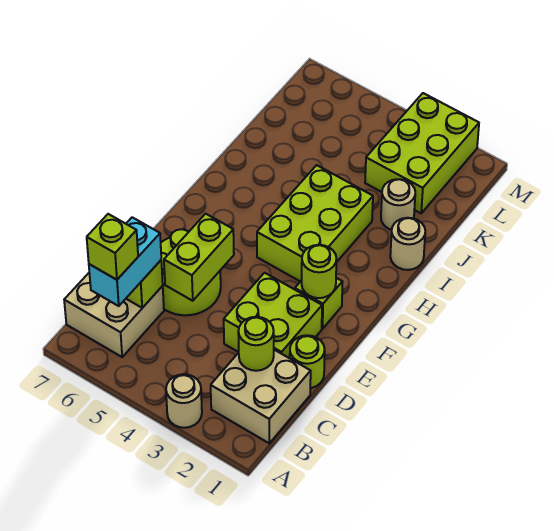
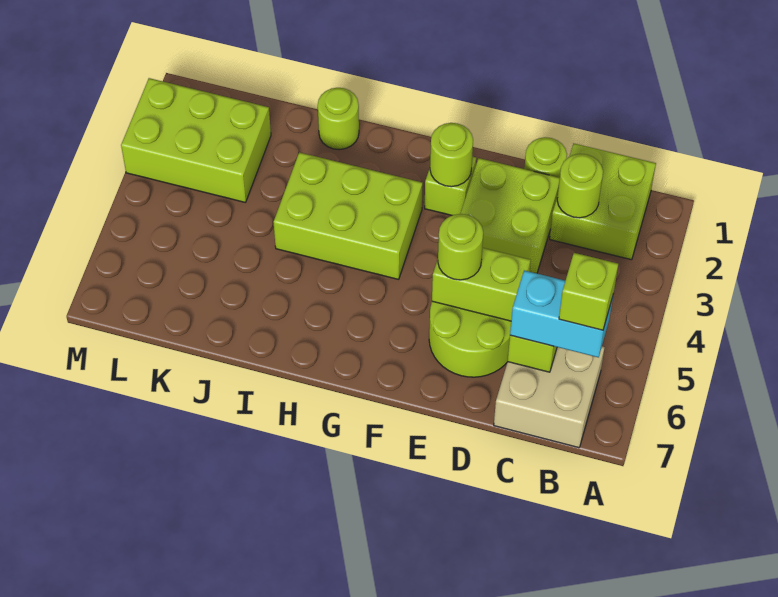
tan 1x1 round brick [166,374,202,428] -> none
tan 2x2 brick [211,350,311,443] -> lime 2x2 brick [550,144,656,260]
none -> lime 1x1 round brick [438,214,483,280]
tan 1x1 round brick [390,218,425,270] -> lime 1x1 round brick [318,88,359,150]
tan 1x1 round brick [381,179,415,230] -> none

